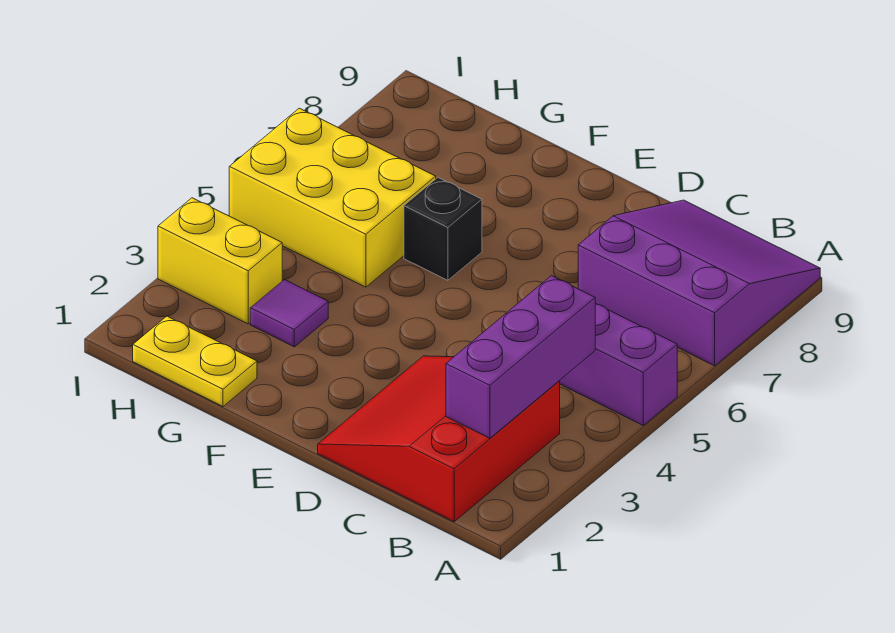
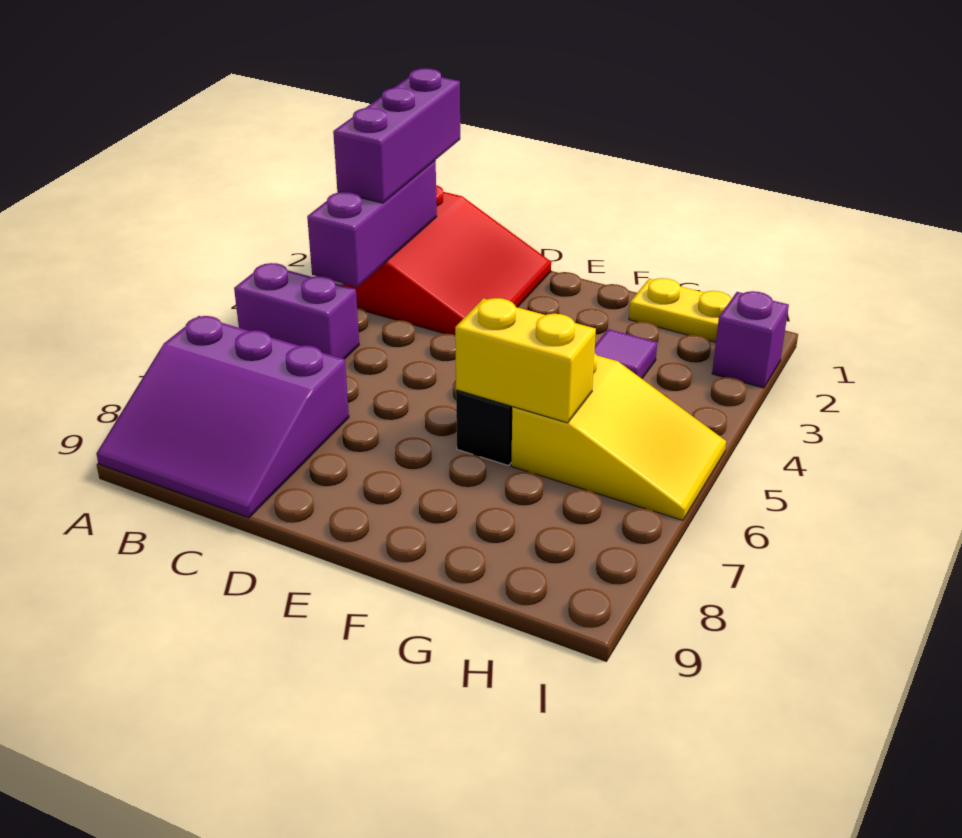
none -> purple 1x3 brick [333,68,460,203]
yellow 2x3 brick [229,108,436,287] -> yellow 2x3 slope [511,353,726,520]
yellow 1x2 brick [158,198,282,324] -> yellow 1x2 brick moved to [455,298,596,423]
none -> purple 1x1 brick [712,291,789,388]

